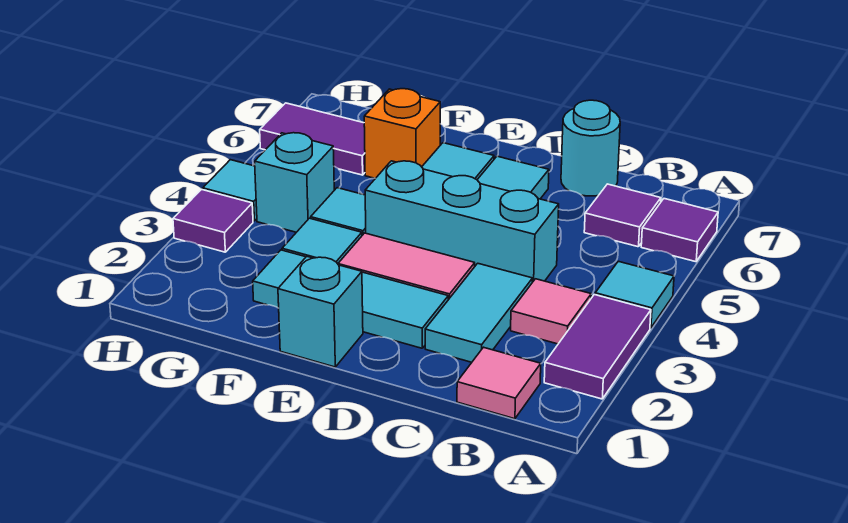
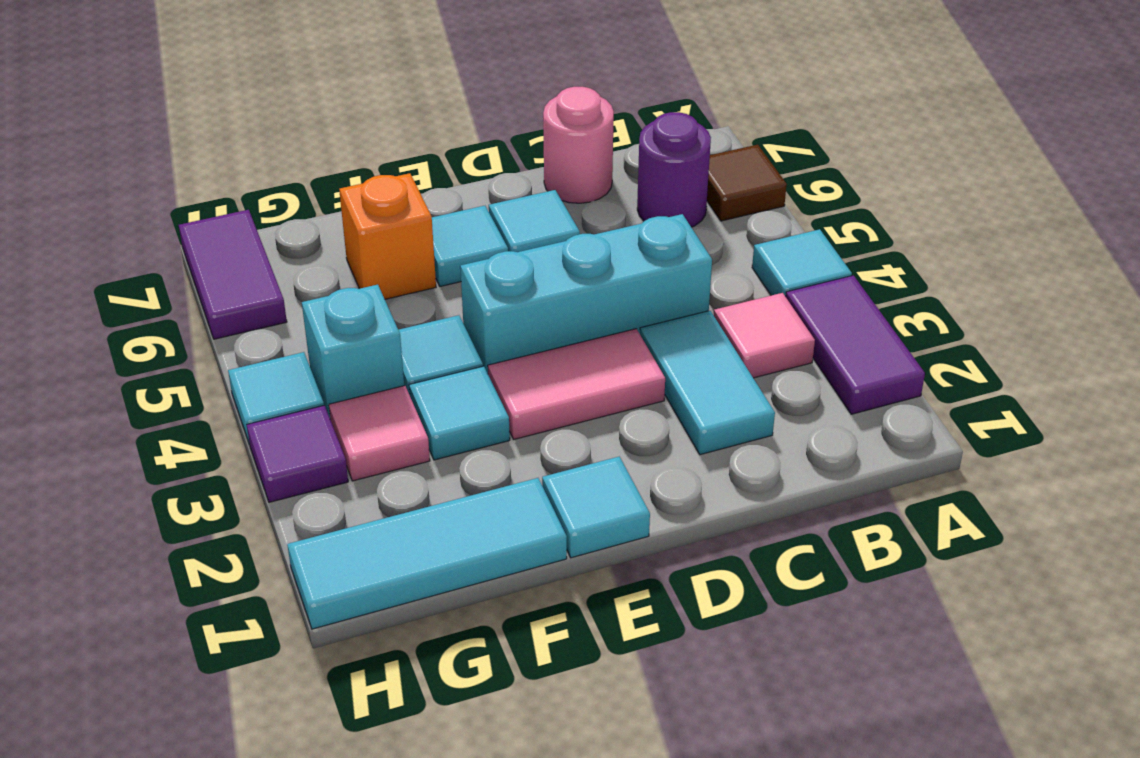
purple 1x1 tile [641,199,718,262] -> brown 1x1 tile [707,145,787,221]
pink 1x1 tile [457,347,541,419] -> pink 1x1 tile moved to [329,386,430,481]
purple 1x1 tile [584,184,661,247] -> purple 1x1 round brick [637,112,711,227]
cyan 1x1 round brick [561,100,620,196] -> pink 1x1 round brick [543,87,614,203]
cyan 1x3 tile [253,250,448,348] -> cyan 1x3 tile moved to [287,478,567,629]
cyan 1x1 brick [278,256,363,367] -> cyan 1x1 tile [542,457,650,558]
purple 1x2 tile [260,103,365,175] -> purple 1x2 tile turned to [179,210,287,339]

